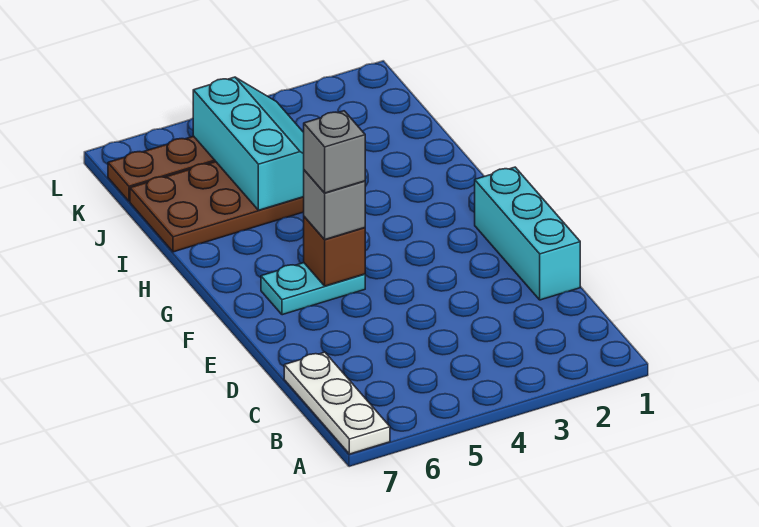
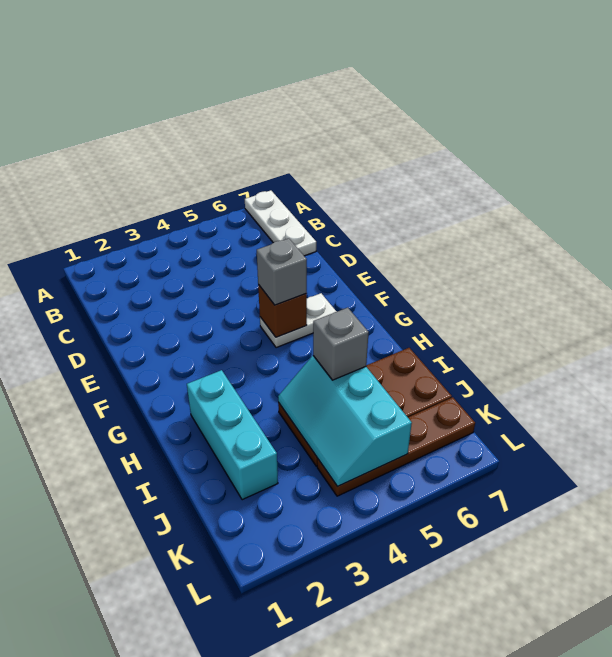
cyan 1x3 brick [475,167,580,300] -> cyan 1x3 brick moved to [187,370,278,500]
cyan 1x2 plate [261,263,365,315] -> white 1x2 plate [260,293,337,348]
grey 1x1 brick [304,111,365,193] -> grey 1x1 brick moved to [313,308,369,380]

